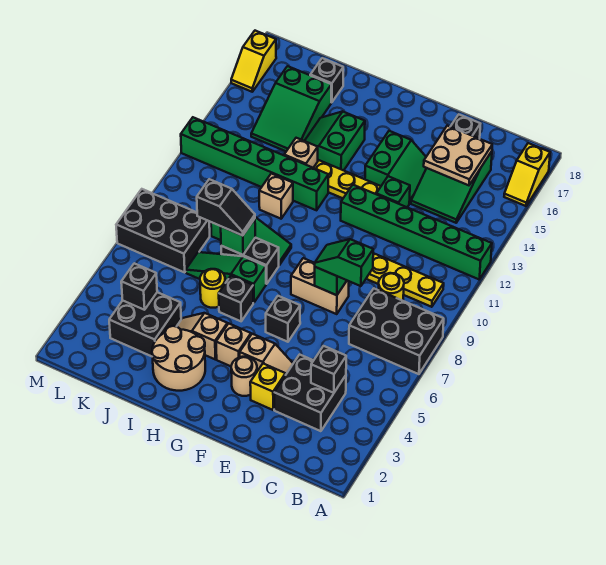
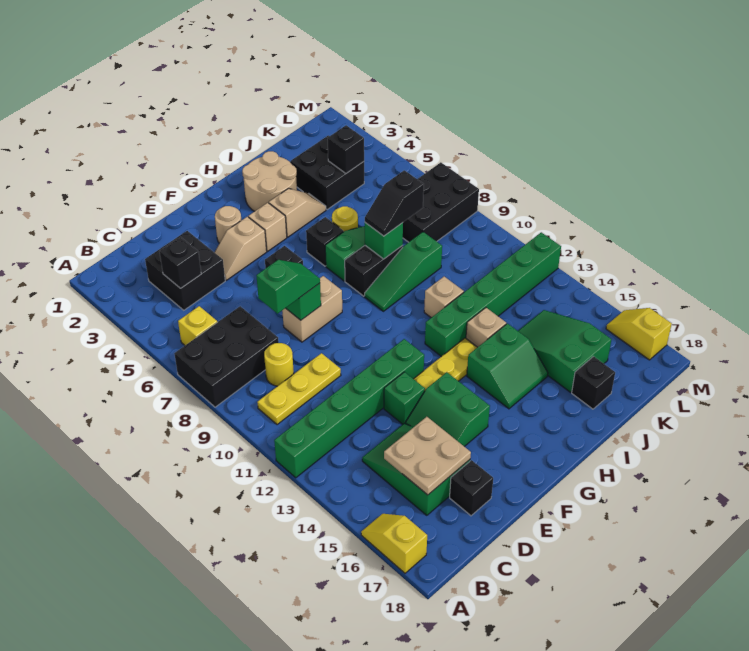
yellow 1x1 brick [250,364,285,410] -> yellow 1x1 brick moved to [178,306,217,345]
green 2x2 slope [305,112,365,170] -> green 2x2 slope turned to [467,324,548,409]

